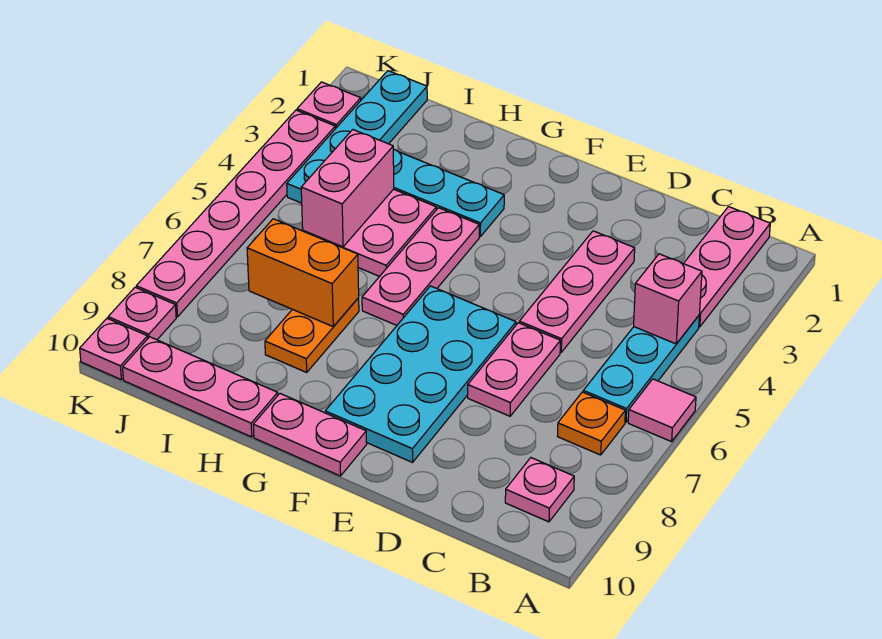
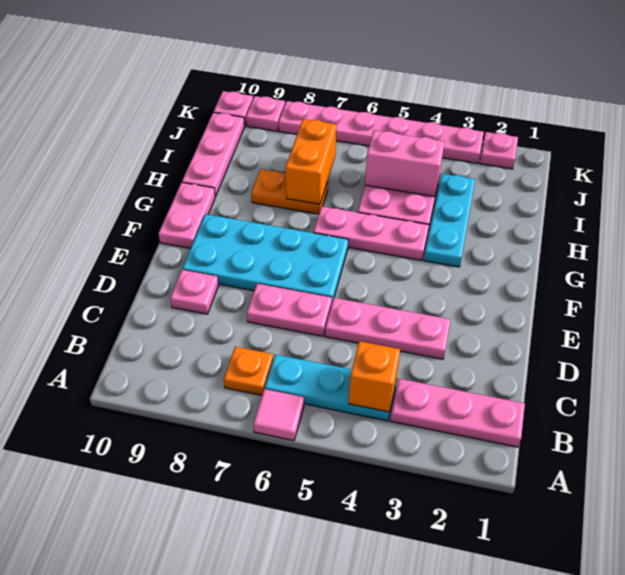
pink 1x1 brick [634,254,702,344] -> orange 1x1 brick [349,341,400,412]
pink 1x1 plate [505,458,574,522] -> pink 1x1 plate moved to [170,270,218,314]
cyan 1x4 plate [287,71,427,203] -> none

